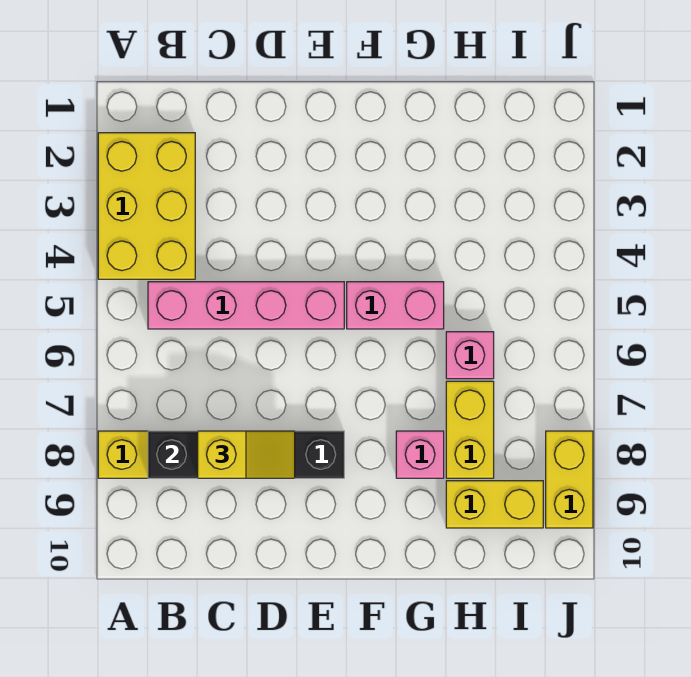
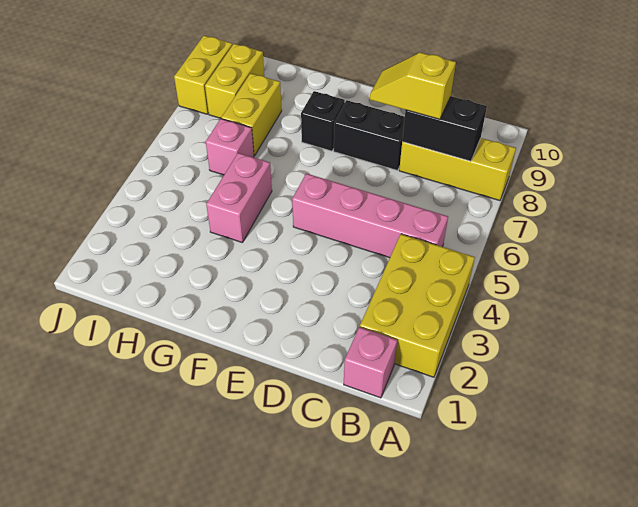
pink 1x2 brick [347,282,444,329] -> pink 1x2 brick turned to [206,153,272,242]
none -> black 1x1 brick [301,91,345,151]
pink 1x1 brick [396,431,444,478] -> pink 1x1 brick moved to [344,327,397,398]
yellow 1x2 brick [446,481,543,528] -> yellow 1x2 brick turned to [205,44,264,118]

